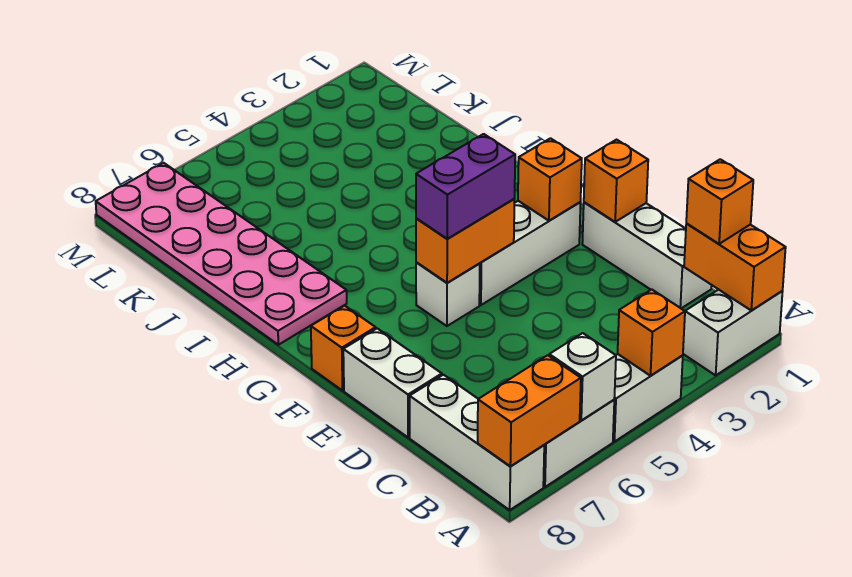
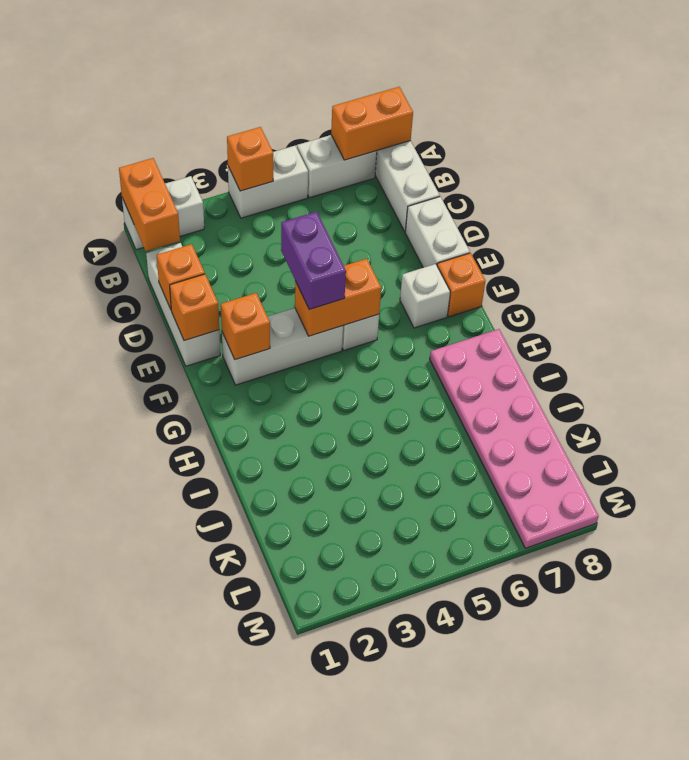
white 1x1 brick [549,333,616,421] -> white 1x1 brick moved to [400,264,450,328]
orange 1x1 brick [686,159,753,244] -> orange 1x1 brick moved to [157,244,205,309]
purple 1x2 brick [416,134,515,239] -> purple 1x2 brick turned to [281,212,346,309]

